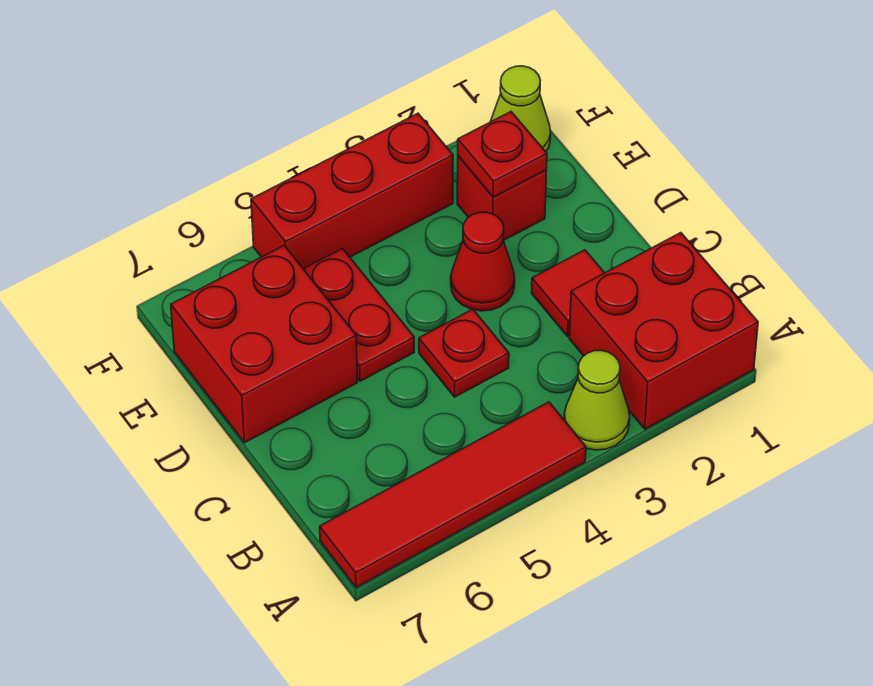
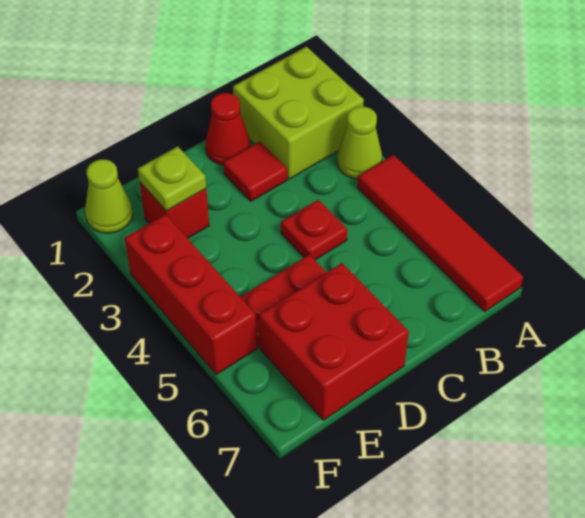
red 2x2 brick [569,233,758,429] -> lime 2x2 brick [233,47,364,179]
red 1x1 cone [451,212,515,311] -> red 1x1 cone moved to [205,93,250,165]
red 1x1 plate [458,112,547,197] -> lime 1x1 plate [138,147,206,211]

